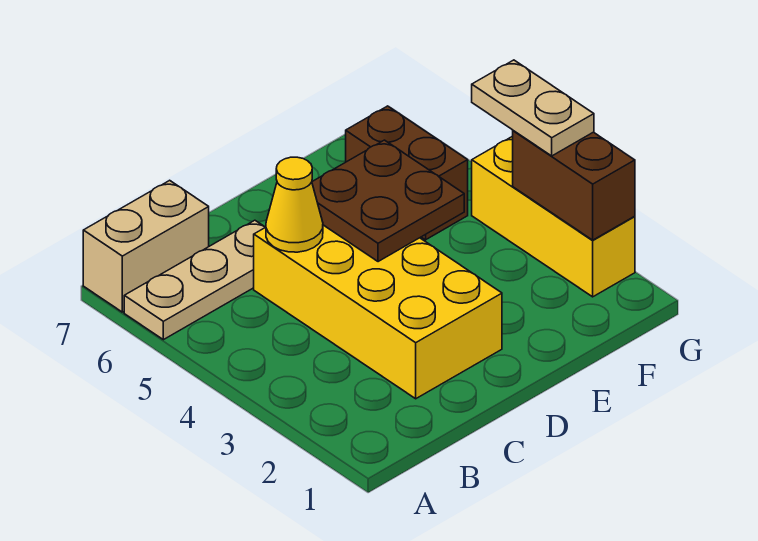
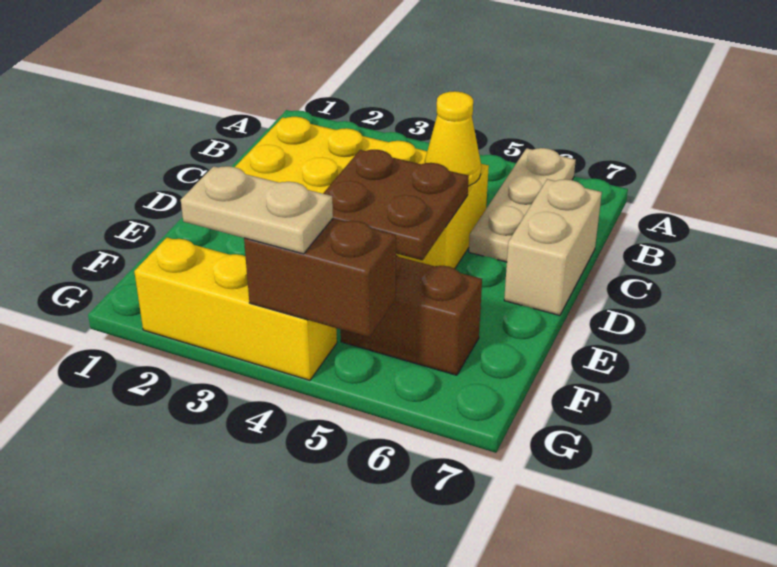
tan 1x2 brick [83,180,209,312] -> tan 1x2 brick moved to [504,179,602,316]
brown 1x2 brick [513,131,635,240] -> brown 1x2 brick moved to [244,219,396,337]

